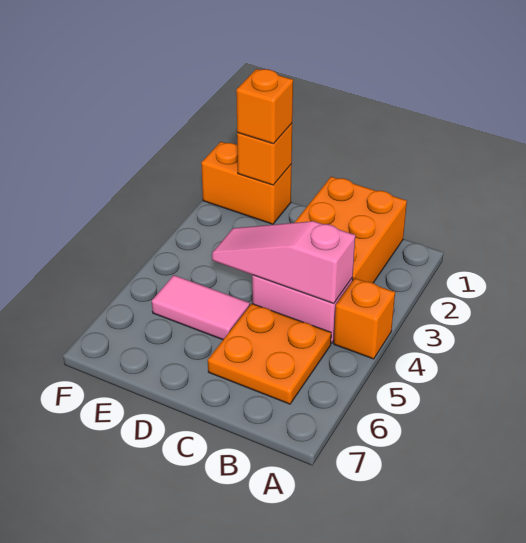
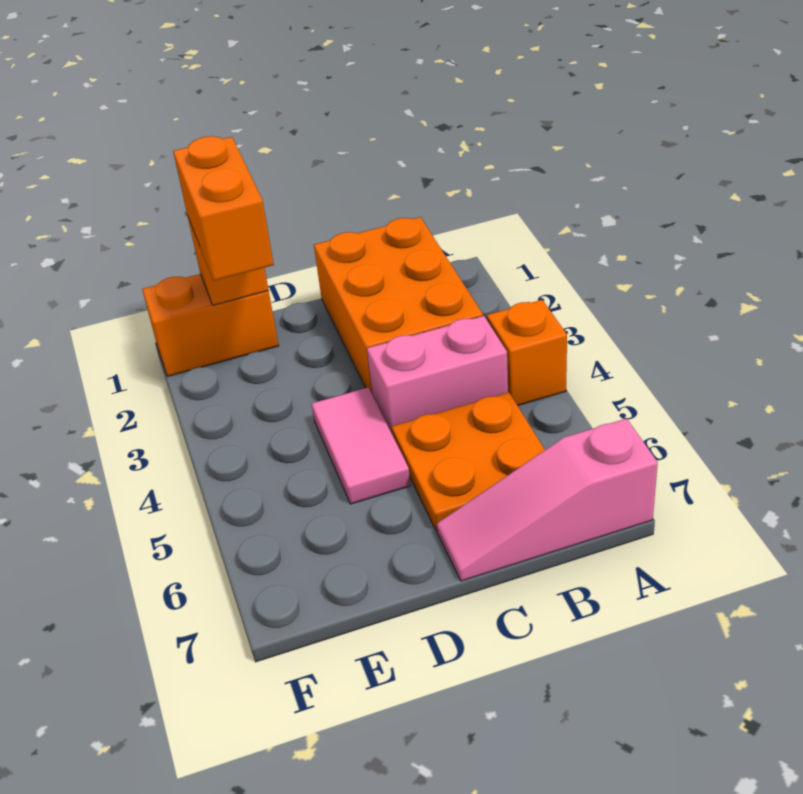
pink 1x3 slope [212,221,355,303] -> pink 1x3 slope moved to [437,419,658,581]
pink 1x2 tile [152,275,250,340] -> pink 1x2 tile turned to [312,387,411,504]
orange 1x1 brick [236,69,293,144] -> orange 1x2 brick [173,136,274,281]

